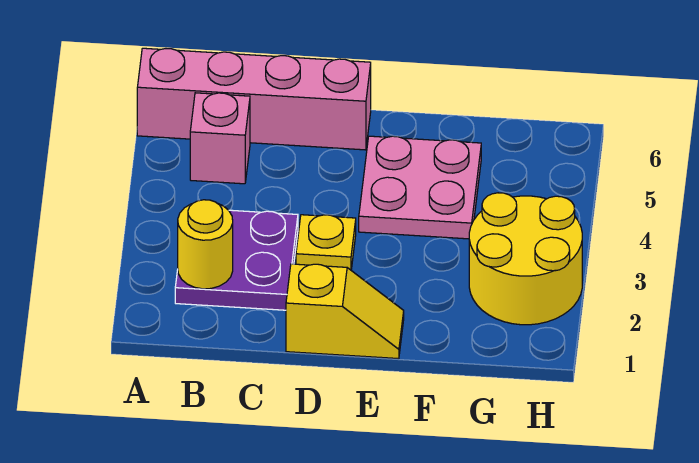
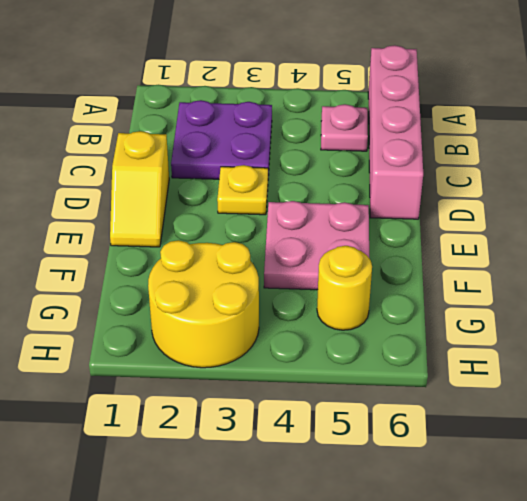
yellow 1x1 round brick [178,200,233,289] -> yellow 1x1 round brick moved to [317,246,372,330]
pink 1x1 brick [190,93,250,184] -> pink 1x1 plate [321,104,368,151]

